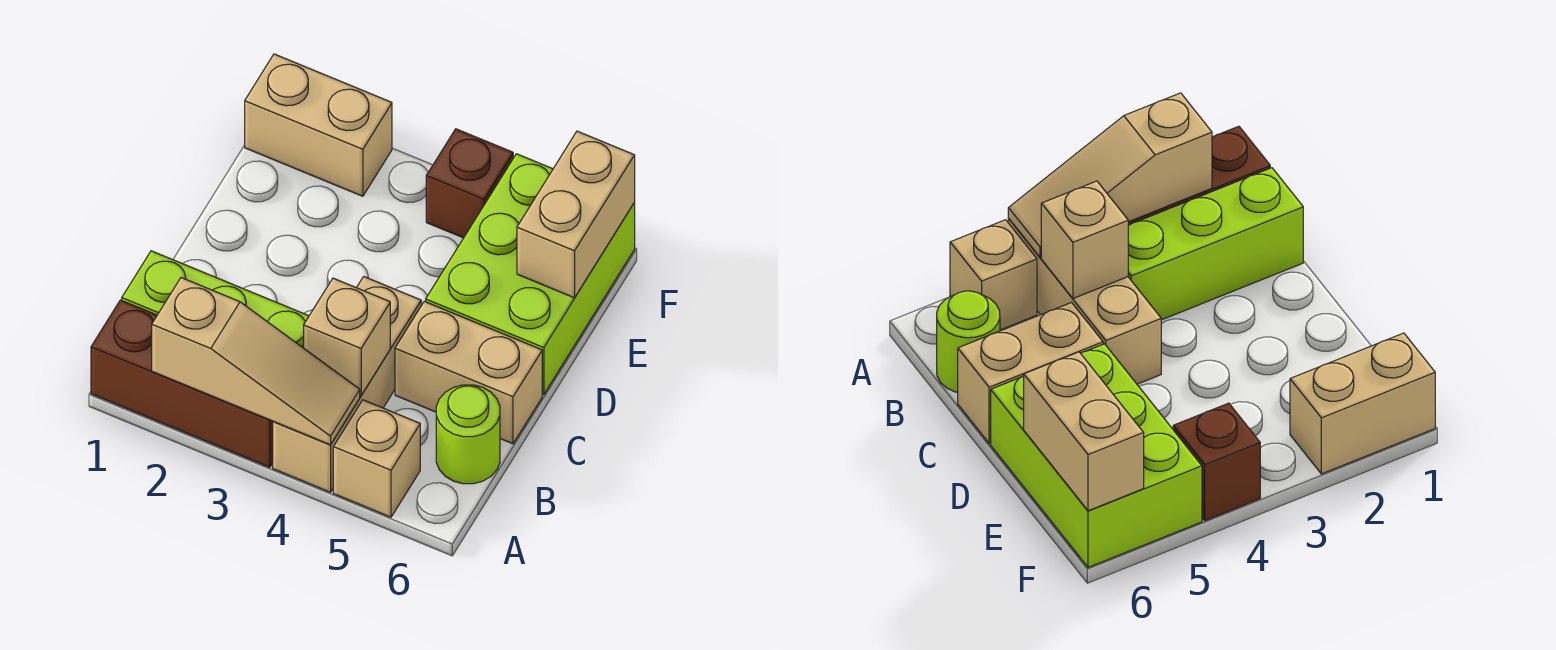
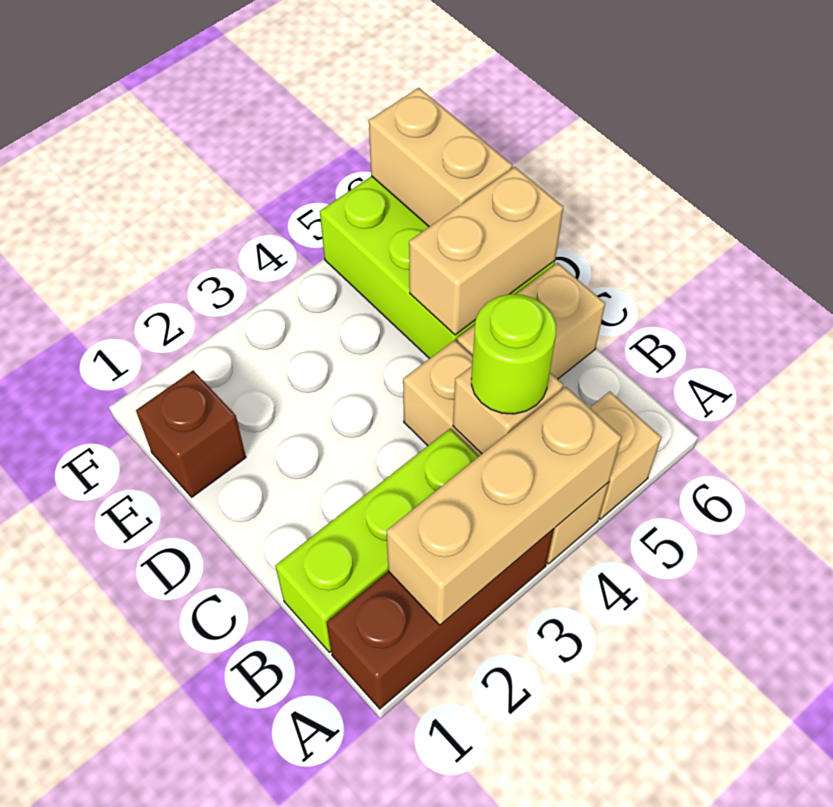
tan 1x3 slope [152,278,360,445] -> tan 1x3 brick [386,387,622,625]
lime 1x1 round brick [436,385,500,484] -> lime 1x1 round brick moved to [471,294,556,414]
tan 1x2 brick [245,54,392,196] -> tan 1x2 brick moved to [409,167,563,335]
brown 1x1 brick [426,129,513,238] -> brown 1x1 brick moved to [136,370,246,497]

